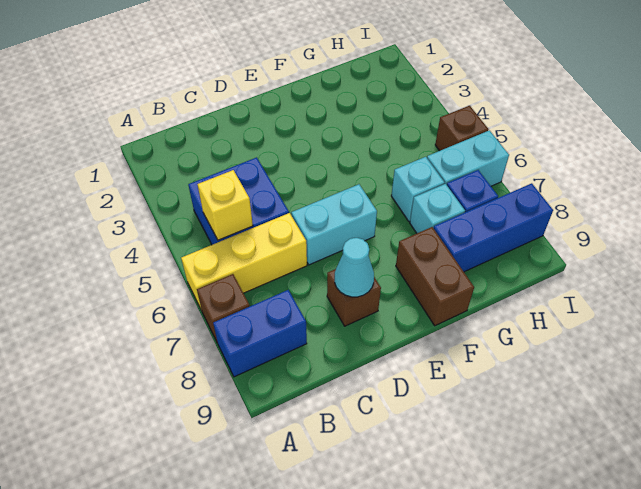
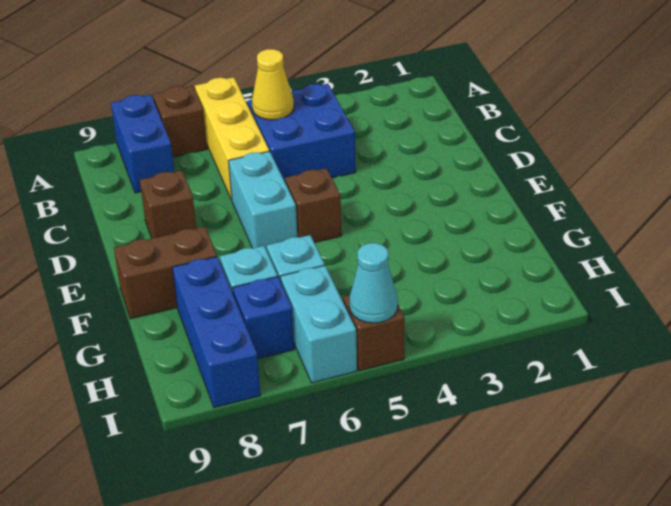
yellow 1x1 brick [197,170,253,240] -> yellow 1x1 cone [252,49,294,120]
cyan 1x1 cone [335,238,374,297] -> cyan 1x1 cone moved to [349,243,398,323]
none -> brown 1x1 brick [285,168,342,243]

